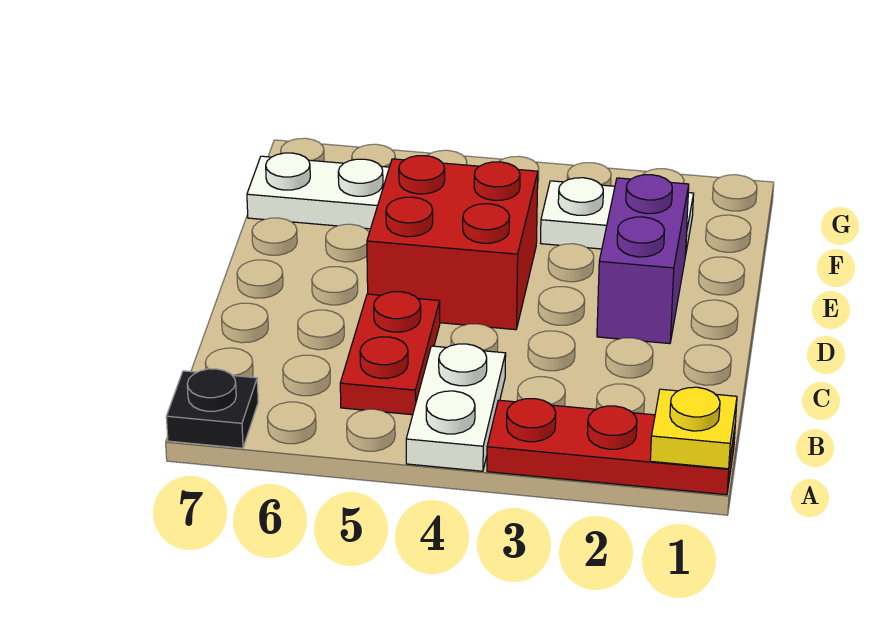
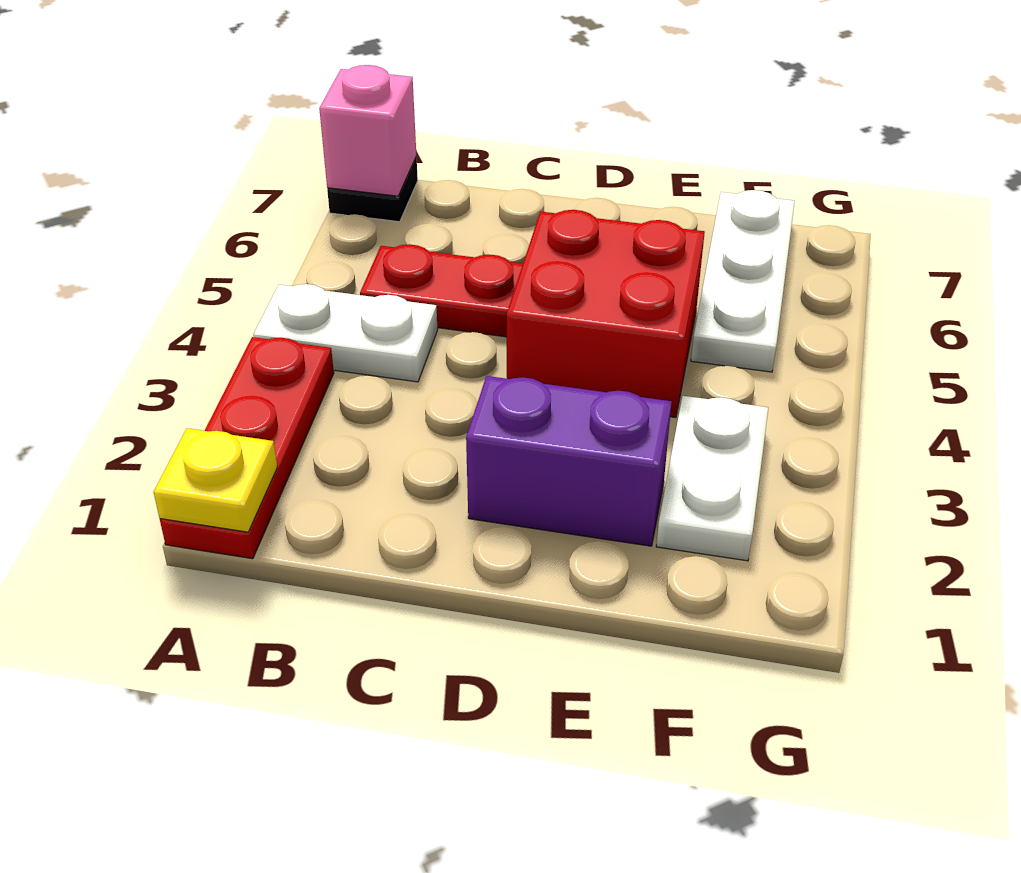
none -> pink 1x1 brick [319,65,416,196]

